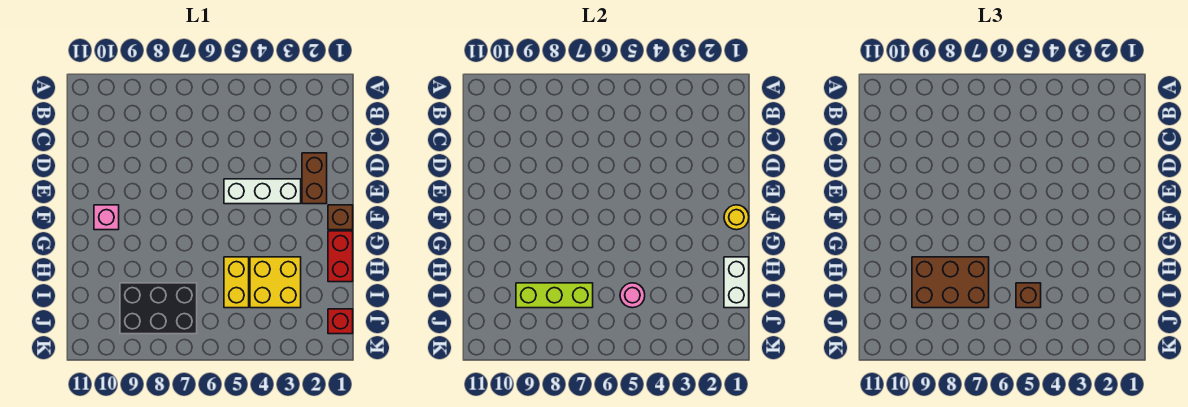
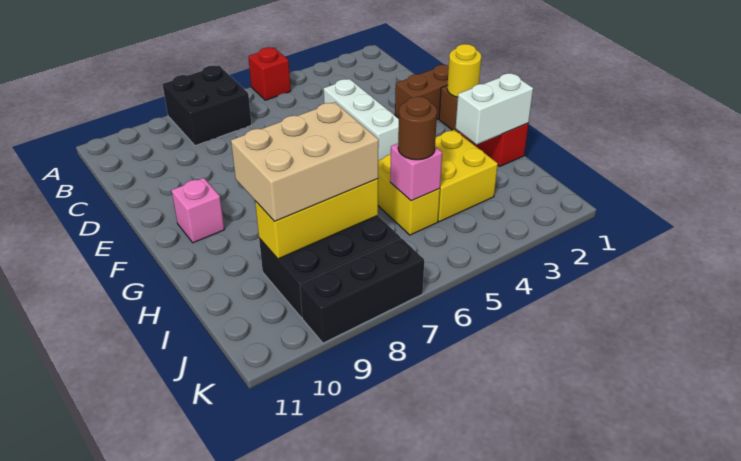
none -> black 2x2 brick [162,65,252,146]
brown 1x2 brick [302,153,327,204] -> brown 1x2 brick turned to [395,65,449,119]
white 1x3 brick [224,179,301,204] -> white 1x3 brick turned to [324,79,399,160]
white 1x2 brick [724,257,749,308] -> white 1x2 brick turned to [456,73,533,145]
brown 2x3 brick [912,257,989,308] -> tan 2x3 brick [231,102,379,221]
pink 1x1 round brick [620,283,645,308] -> pink 1x1 brick [390,144,442,201]
brown 1x1 brick [1016,283,1041,308] -> brown 1x1 round brick [398,96,437,160]
lime 1x3 brick [516,283,593,308] -> yellow 1x3 brick [255,179,378,259]
red 1x1 brick [328,309,353,334] -> red 1x1 brick moved to [248,47,291,100]
none -> black 1x3 brick [300,238,424,343]

